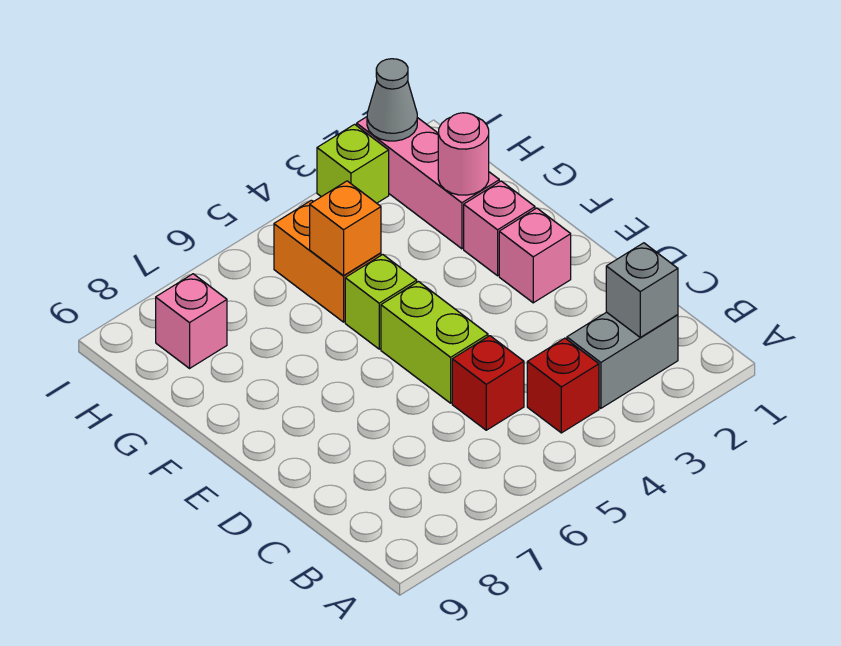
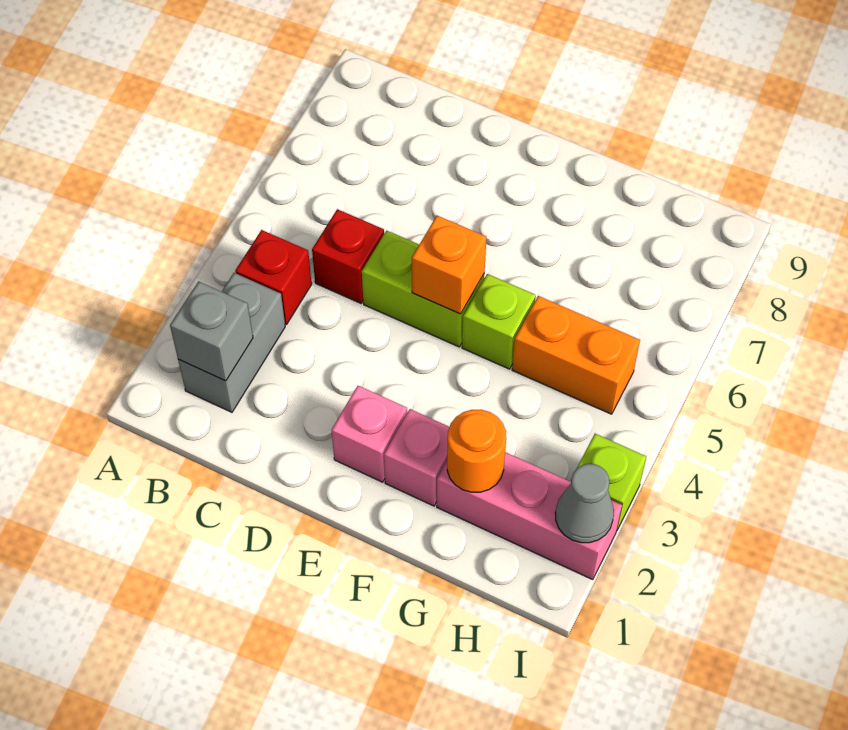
pink 1x1 round brick [438,113,489,195] -> orange 1x1 round brick [447,410,506,492]
orange 1x1 brick [310,181,381,276] -> orange 1x1 brick moved to [412,216,486,314]
pink 1x1 brick [156,274,227,368] -> none

